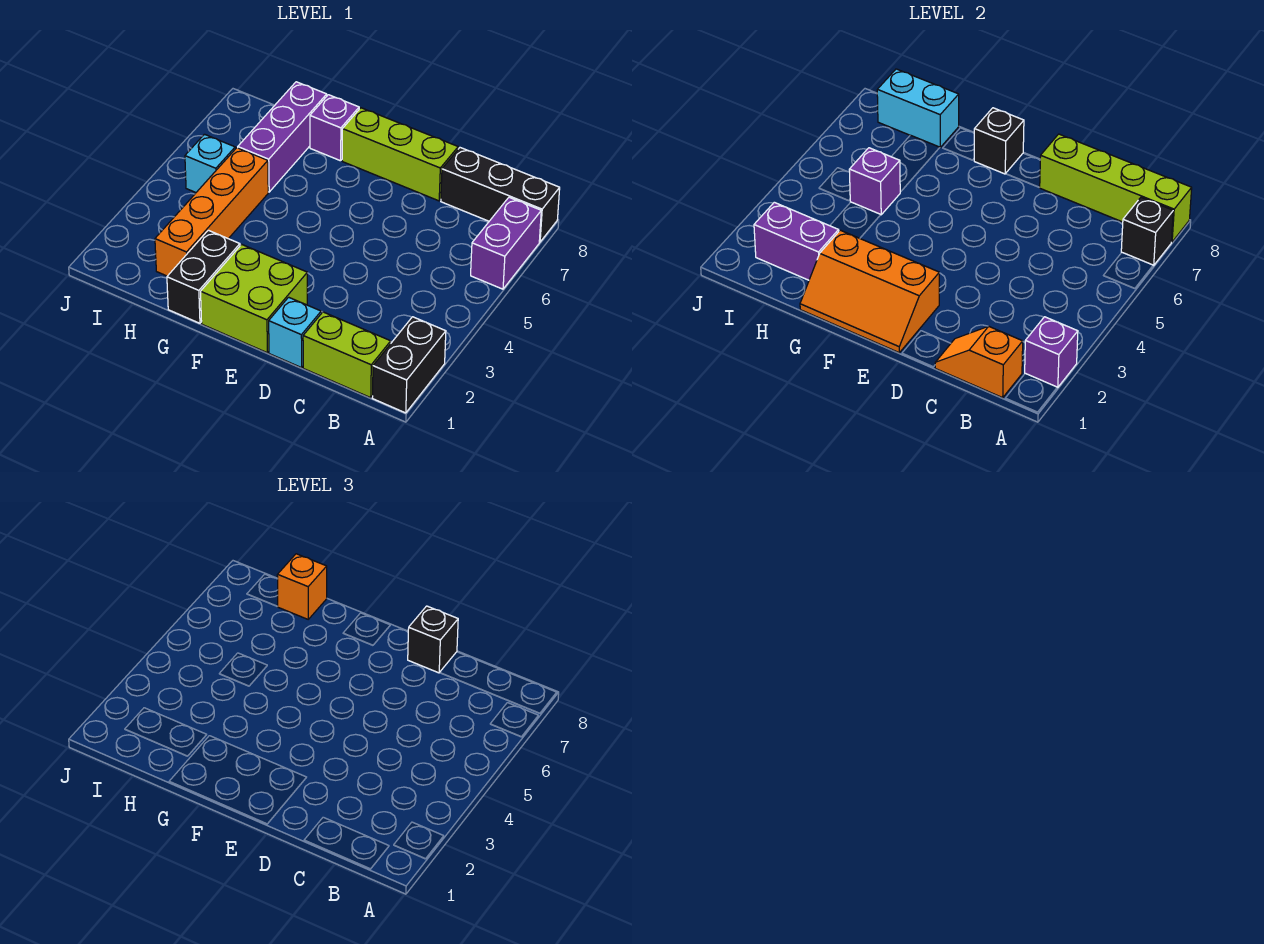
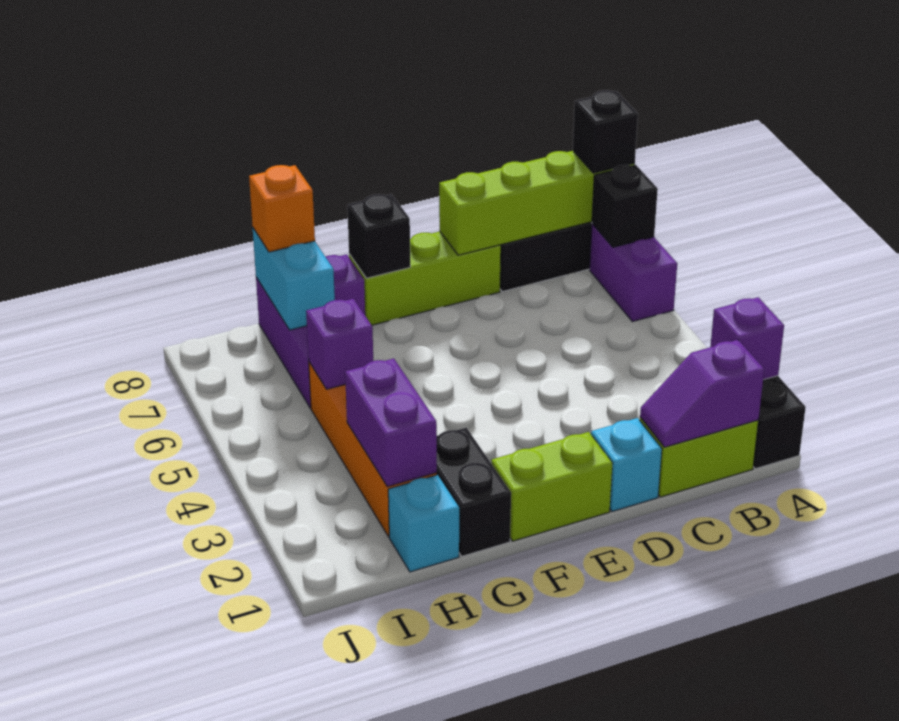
orange 1x2 slope [935,326,1023,398] -> purple 1x2 slope [640,340,764,447]
black 1x1 brick [408,606,458,673] -> black 1x1 brick moved to [573,90,638,173]
lime 2x2 brick [201,244,307,353] -> lime 1x2 brick [491,432,613,541]
orange 2x3 slope [800,230,939,353] -> none
purple 1x2 brick [754,202,839,280] -> purple 1x2 brick turned to [345,358,437,487]
cyan 1x2 brick [877,69,959,147] -> cyan 1x2 brick turned to [253,228,335,330]
cyan 1x1 brick [185,134,235,192] -> cyan 1x1 brick moved to [388,475,459,572]

